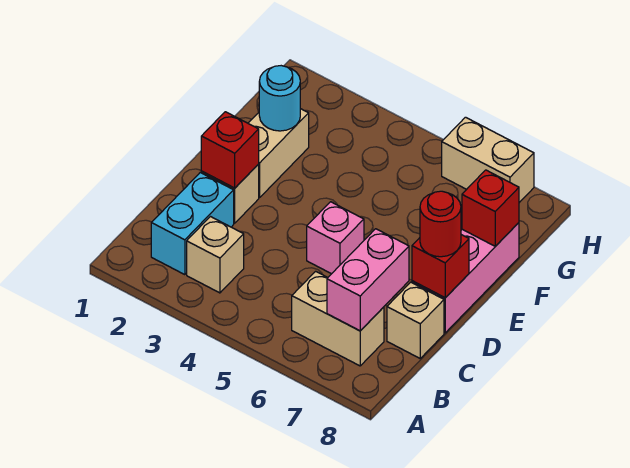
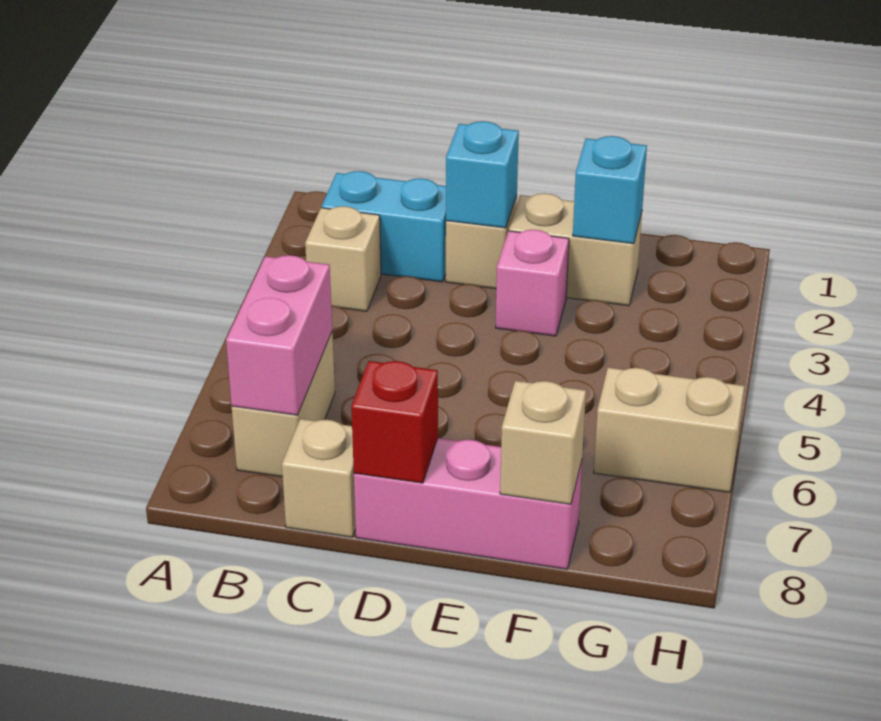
pink 1x2 brick [327,229,409,331] -> pink 1x2 brick turned to [226,255,332,415]
red 1x1 brick [201,112,259,188] -> cyan 1x1 brick [446,121,519,228]
pink 1x1 brick [307,202,364,274] -> pink 1x1 brick moved to [496,230,569,336]
red 1x1 round brick [420,191,461,257] -> none
cyan 1x1 round brick [259,66,300,131] -> cyan 1x1 brick [573,136,647,244]
red 1x1 brick [462,170,519,246] -> tan 1x1 brick [500,381,586,504]
tan 1x2 brick [442,117,534,203] -> tan 1x2 brick turned to [594,368,745,492]

